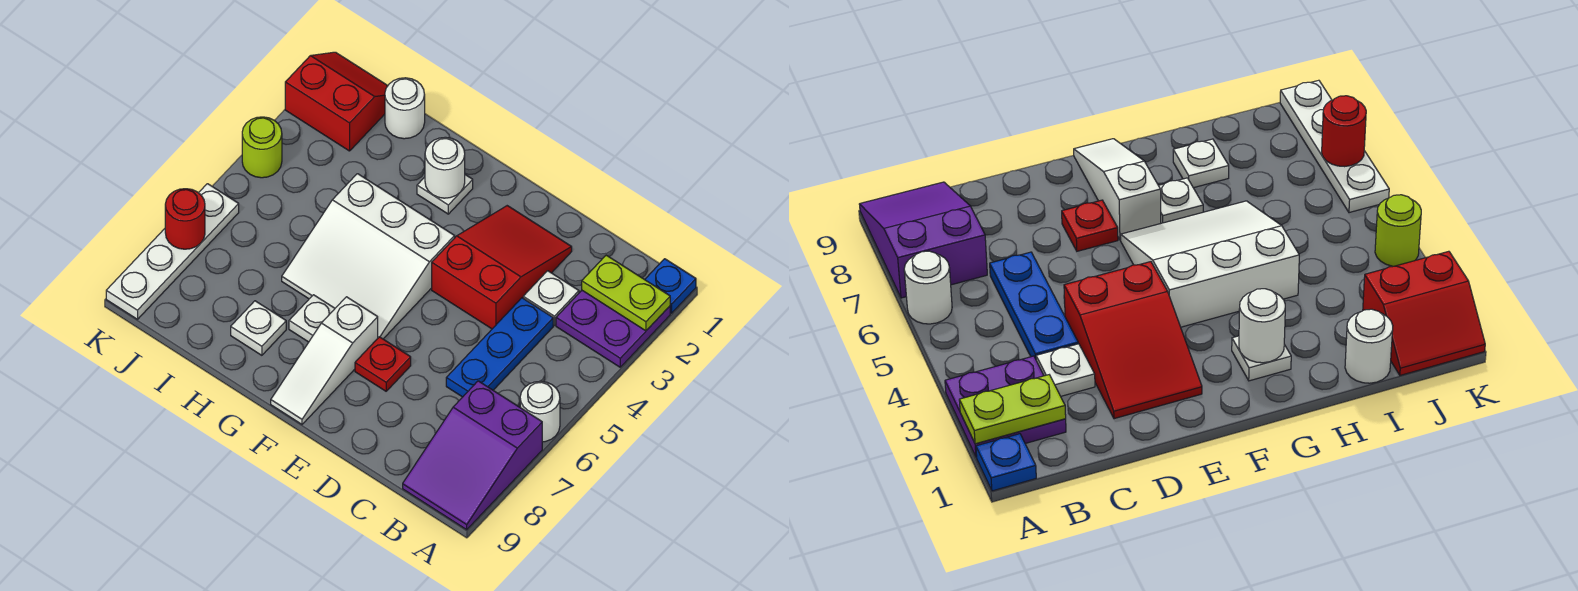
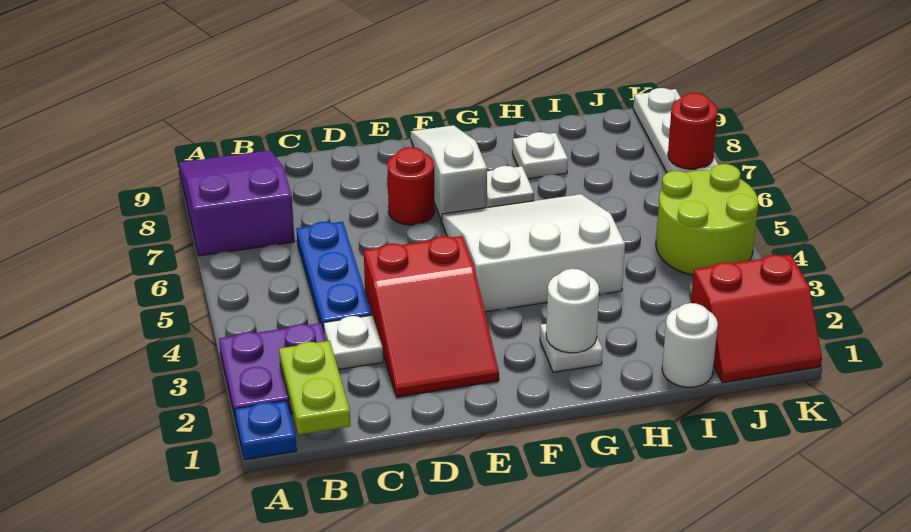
lime 1x2 plate [582,255,670,331] -> lime 1x2 plate turned to [279,341,351,435]
white 1x1 round brick [520,381,560,442] -> none
red 1x1 plate [355,337,411,391] -> red 1x1 round brick [387,147,435,225]
lime 1x1 round brick [242,117,282,178] -> lime 2x2 round brick [656,164,758,275]

